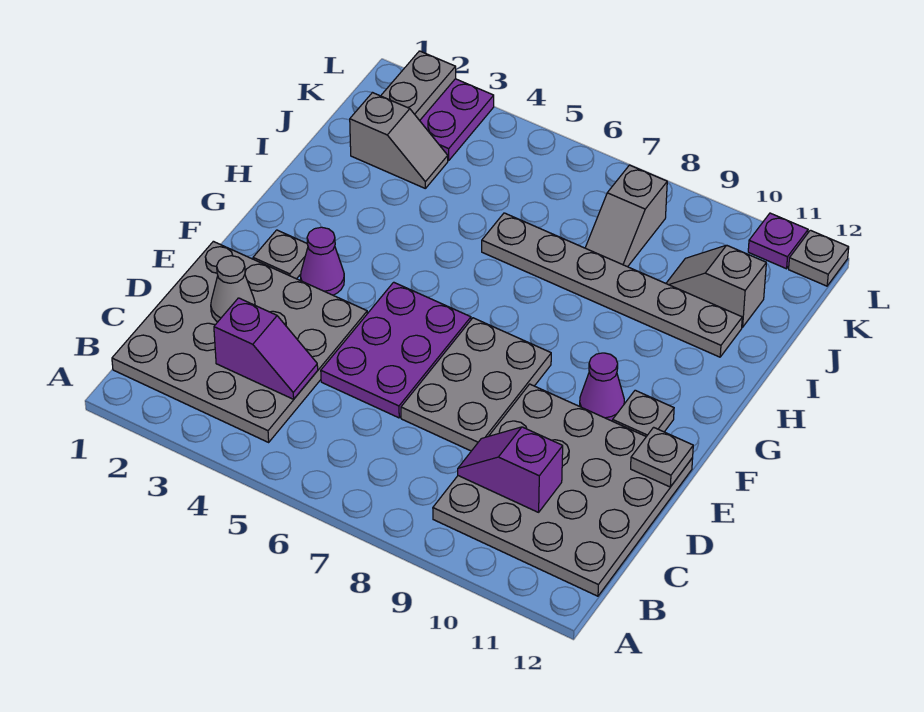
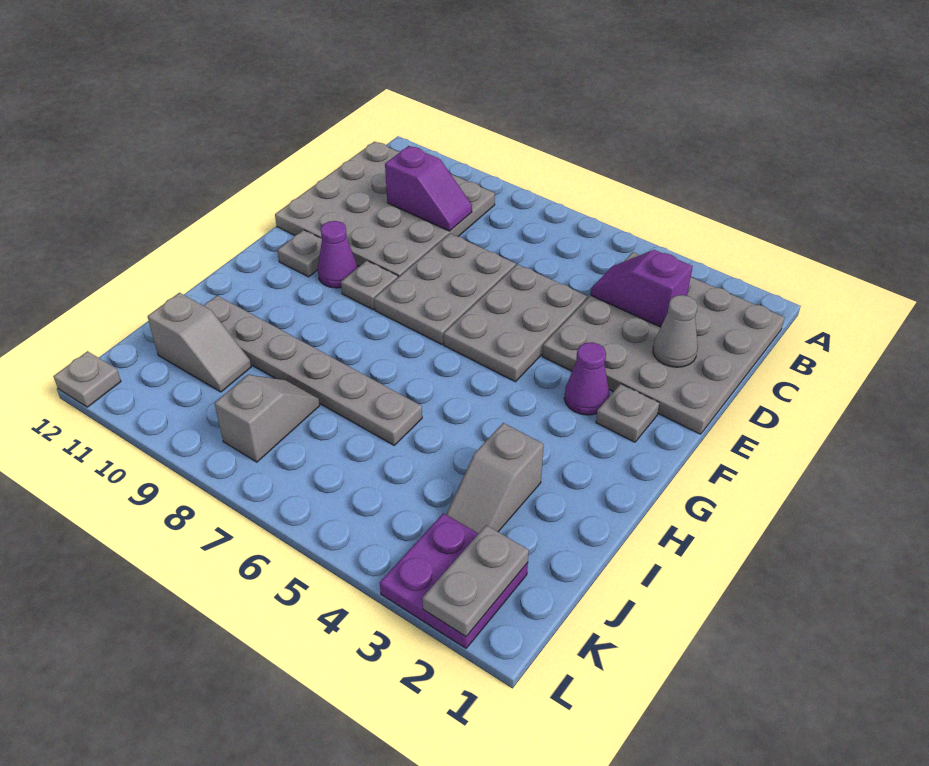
purple 2x3 plate [321,282,471,418] -> grey 2x3 plate [444,264,588,382]
grey 1x1 plate [631,427,693,487] -> grey 1x1 plate moved to [341,261,398,309]
grey 1x2 slope [350,92,448,188] -> grey 1x2 slope turned to [446,423,544,534]
purple 1x1 plate [748,213,808,269] -> none

